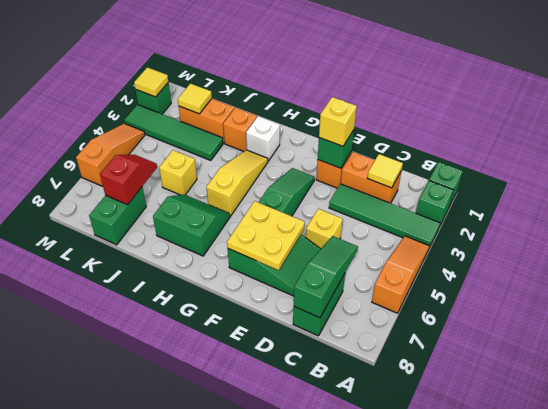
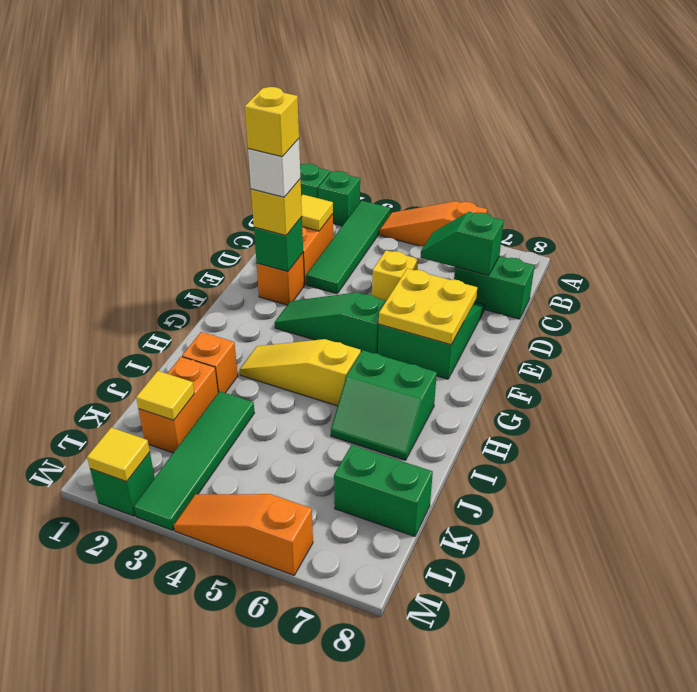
green 1x3 slope [294,236,358,318] -> green 1x2 slope [420,212,504,275]
white 1x1 brick [246,116,280,161] -> white 1x1 brick moved to [248,139,300,197]
green 2x2 slope [153,194,230,256] -> green 2x2 slope turned to [331,350,437,460]
yellow 1x1 brick [159,150,197,195] -> yellow 1x1 brick moved to [245,87,299,157]
red 1x2 slope [100,154,157,205] -> none

